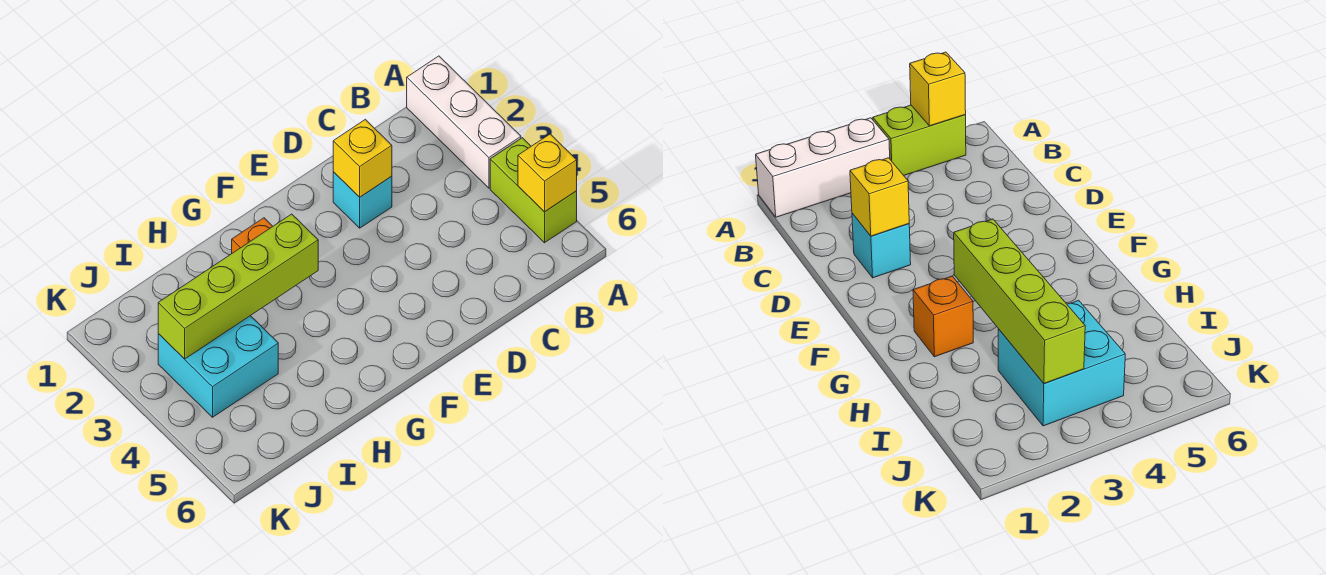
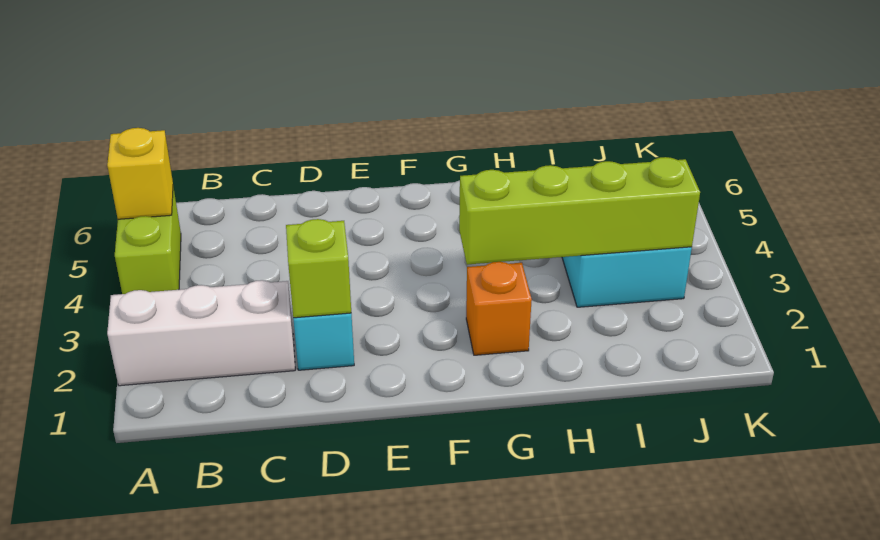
white 1x3 brick [407,56,521,188] -> white 1x3 brick turned to [107,280,295,386]
yellow 1x1 brick [333,119,392,197] -> lime 1x1 brick [286,219,351,318]

